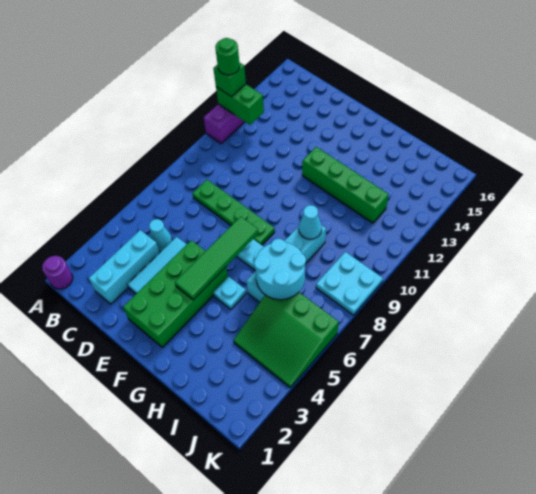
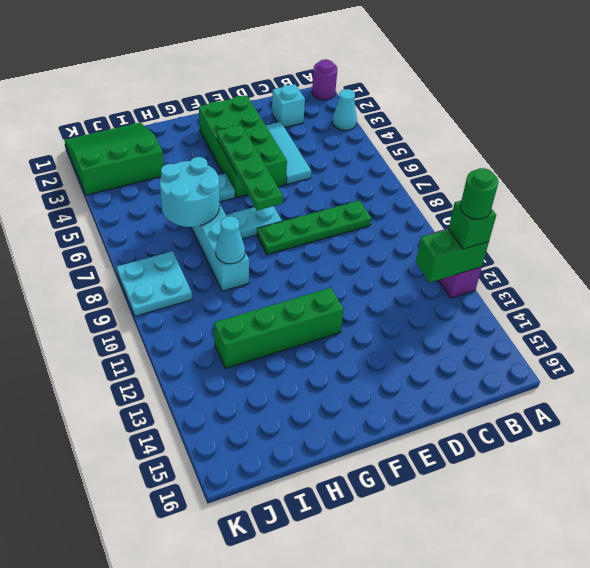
cyan 1x3 brick [89,230,160,304] -> cyan 1x1 brick [272,84,305,128]
cyan 1x1 cone [149,219,172,251] -> cyan 1x1 cone moved to [332,89,357,130]
green 1x4 tile [175,217,258,300] -> green 1x4 plate [217,125,283,210]
green 3x3 slope [234,292,339,387] -> green 3x3 slope moved to [65,122,164,195]

